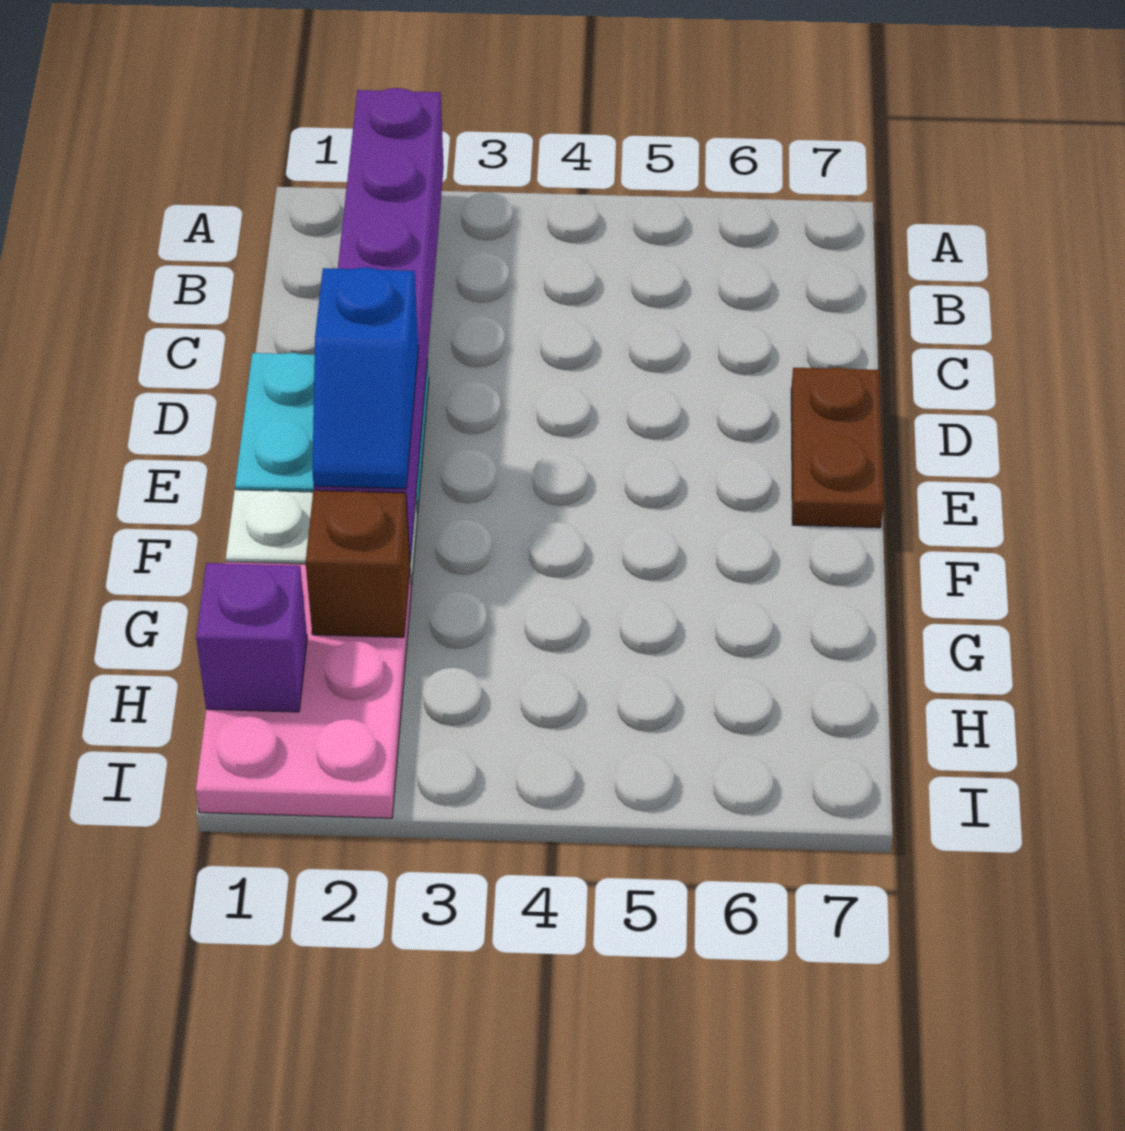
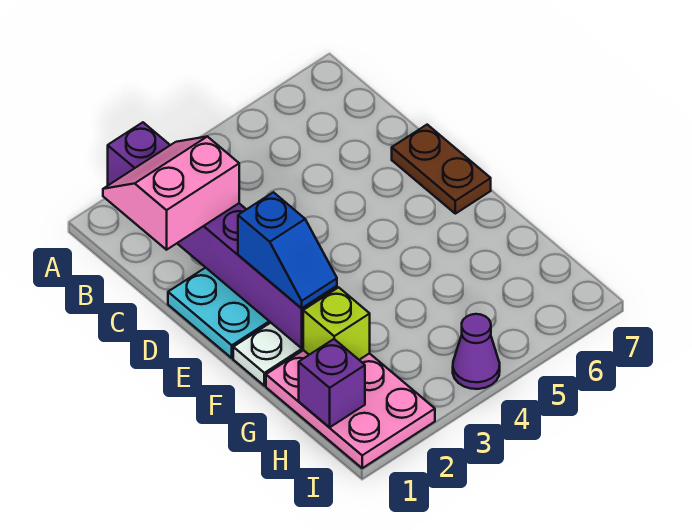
none -> pink 2x2 slope [103,136,239,250]
brown 1x1 brick [306,490,410,637] -> lime 1x1 brick [303,287,370,360]
none -> purple 1x1 cone [453,314,500,389]

